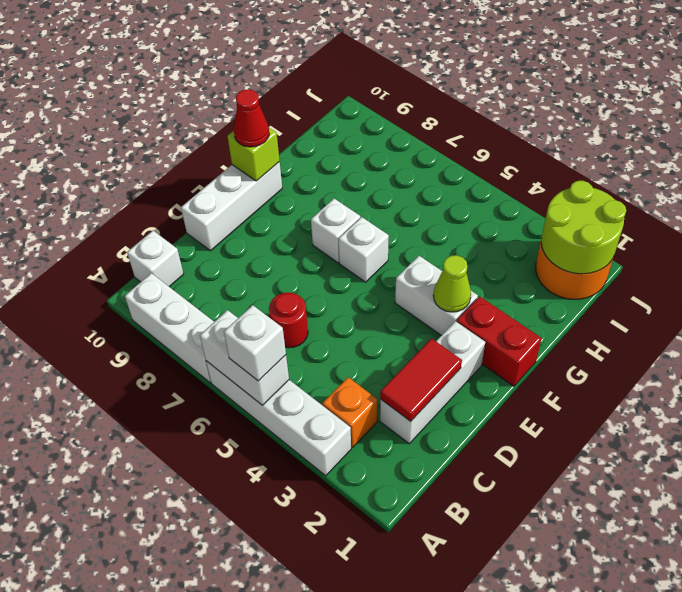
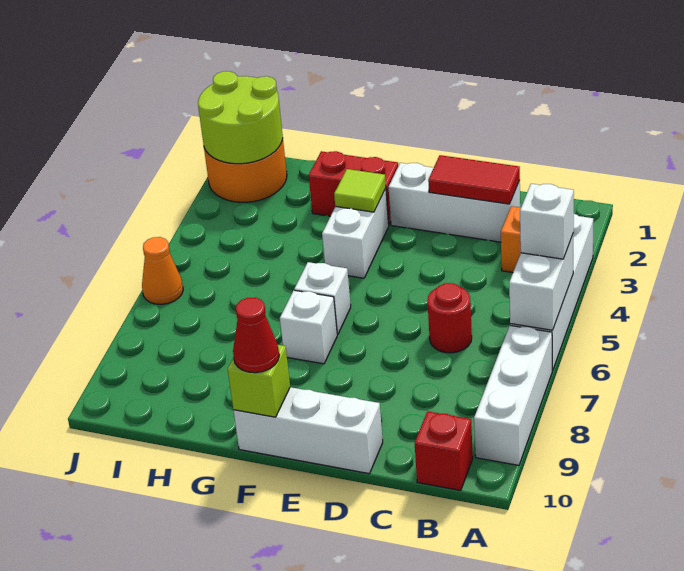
white 1x1 brick [127,231,183,287] -> red 1x1 brick [415,411,473,490]
red 1x2 brick [456,296,542,386] -> red 1x2 brick turned to [309,151,398,224]
lime 1x1 cone [433,255,471,312] -> lime 1x1 tile [334,169,386,212]
none -> orange 1x1 cone [142,237,183,304]

